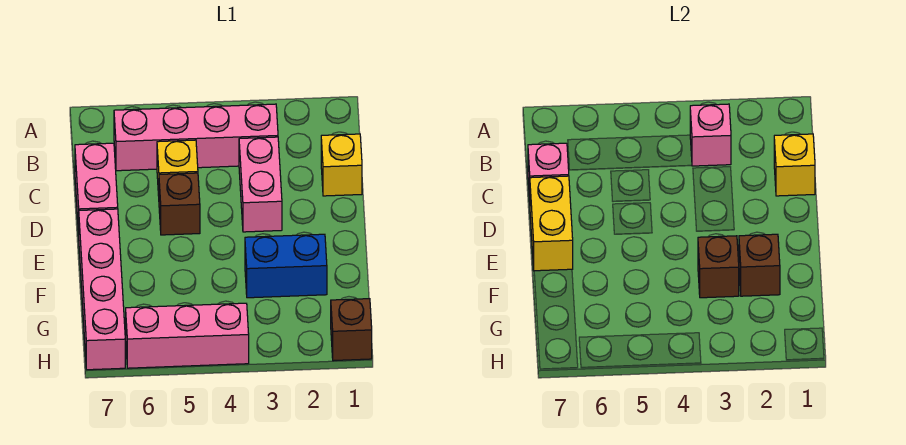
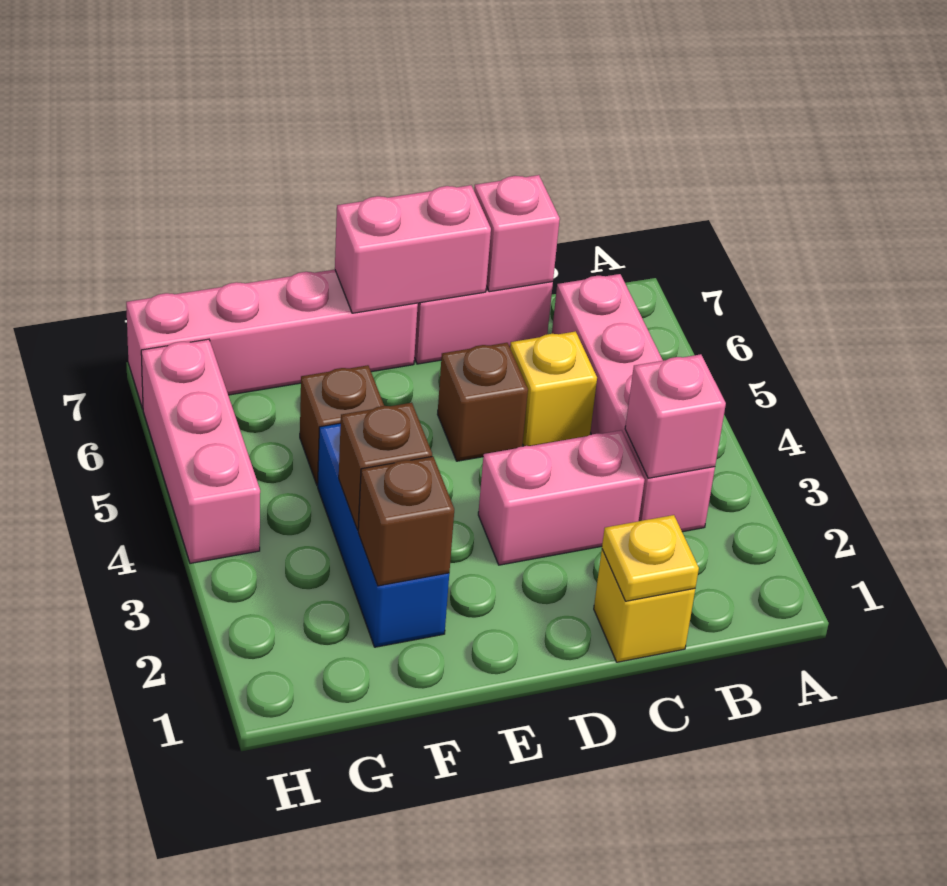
yellow 1x1 brick [774,134,815,196] -> yellow 1x1 plate [602,515,699,601]
yellow 1x2 brick [530,176,573,271] -> pink 1x2 brick [335,185,491,313]
blue 1x2 brick [245,234,327,298] -> blue 1x3 brick [318,423,449,647]
brown 1x1 brick [331,299,372,361] -> brown 1x1 brick moved to [300,365,384,485]

